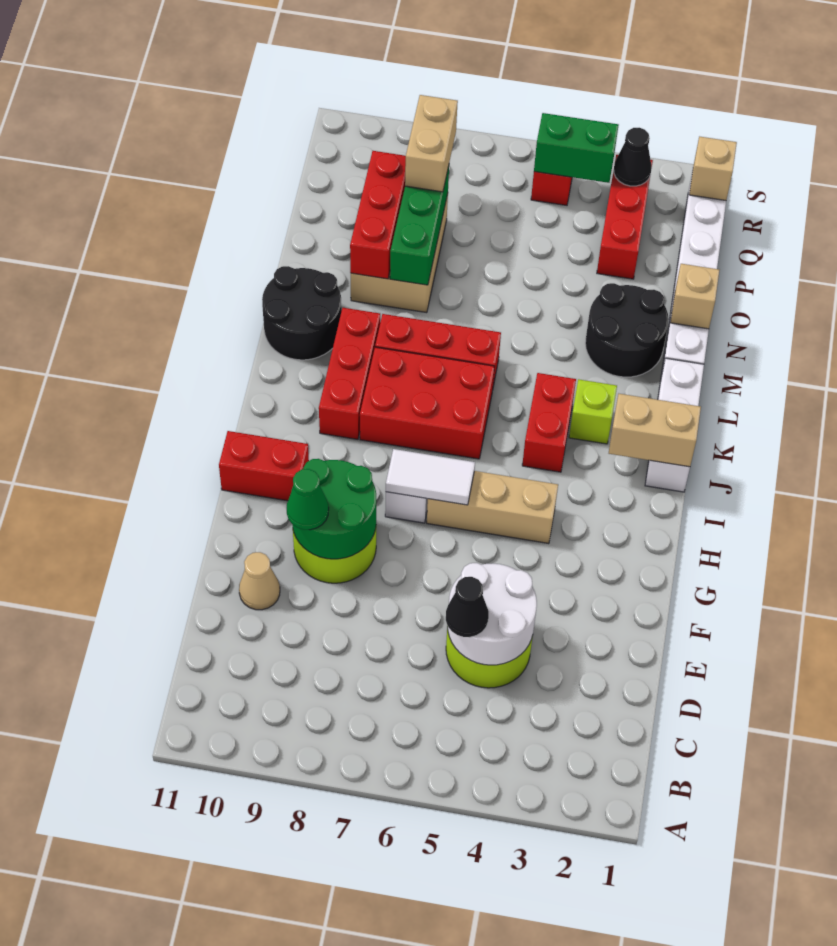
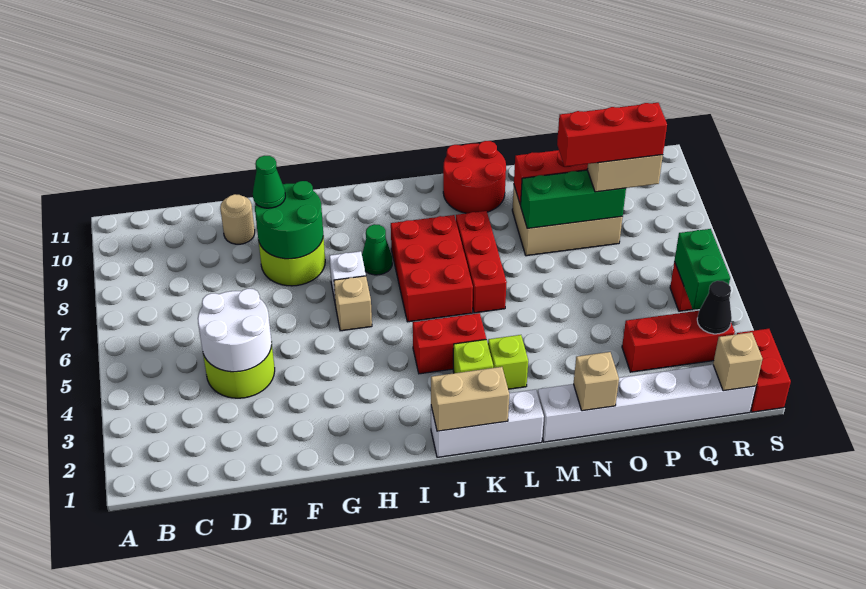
black 1x1 cone [446,577,489,637] -> none
tan 1x1 cone [239,552,280,610] -> tan 1x1 round brick [220,194,255,244]
tan 1x3 brick [427,471,558,544] -> tan 1x1 brick [334,276,372,331]
white 1x2 tile [386,449,475,505] -> none
red 1x2 brick [219,431,309,501] -> red 1x2 brick moved to [737,329,791,412]
none -> green 1x1 cone [362,224,392,275]
tan 1x2 brick [609,394,701,467] -> tan 1x2 brick turned to [431,367,509,431]
red 1x3 brick [319,308,380,439] -> red 1x3 brick moved to [557,103,667,167]
none -> lime 1x1 brick [488,335,528,389]
black 2x2 round brick [262,266,342,360] -> red 2x2 round brick [443,141,506,213]
black 2x2 round brick [585,283,669,377] -> none

